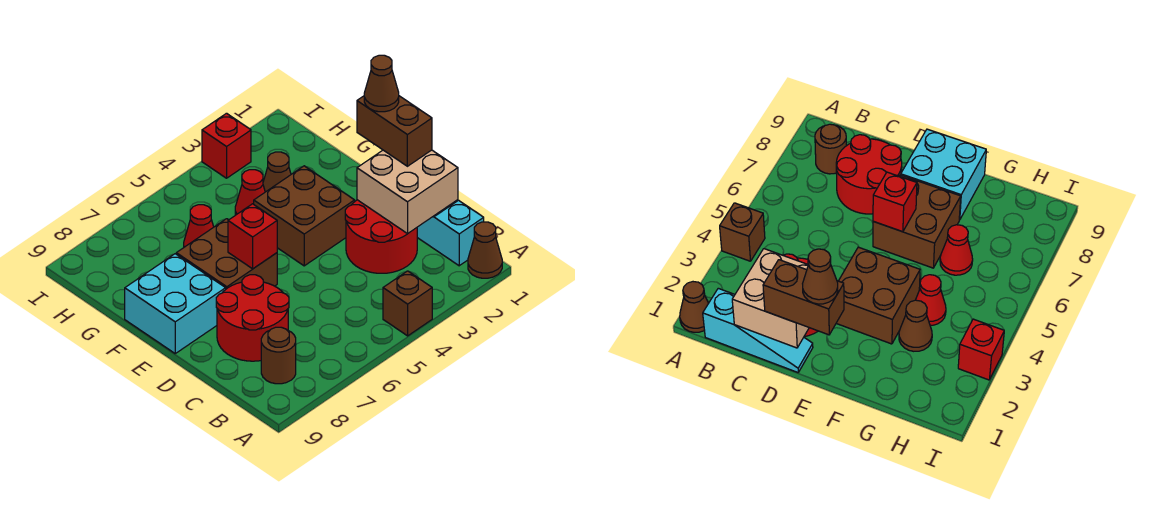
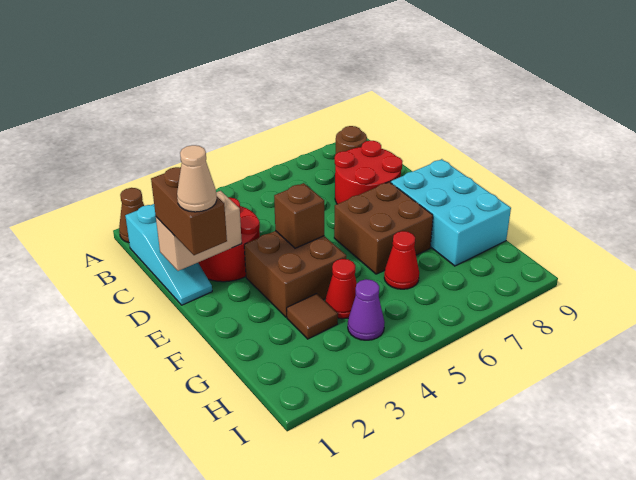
brown 1x1 brick [383,271,432,336] -> brown 1x1 brick moved to [274,183,324,248]
tan 2x2 brick [357,150,458,234] -> tan 1x2 brick [156,191,242,271]
brown 1x1 cone [364,55,399,112] -> tan 1x1 cone [177,145,217,212]
red 1x1 brick [228,204,277,269] -> none
cyan 2x2 brick [125,254,226,353] -> cyan 2x3 brick [391,159,511,266]
brown 1x1 cone [263,152,291,192] -> brown 1x1 tile [287,294,338,339]
none -> purple 1x1 cone [348,279,385,340]
red 1x1 brick [202,113,251,178] -> none

